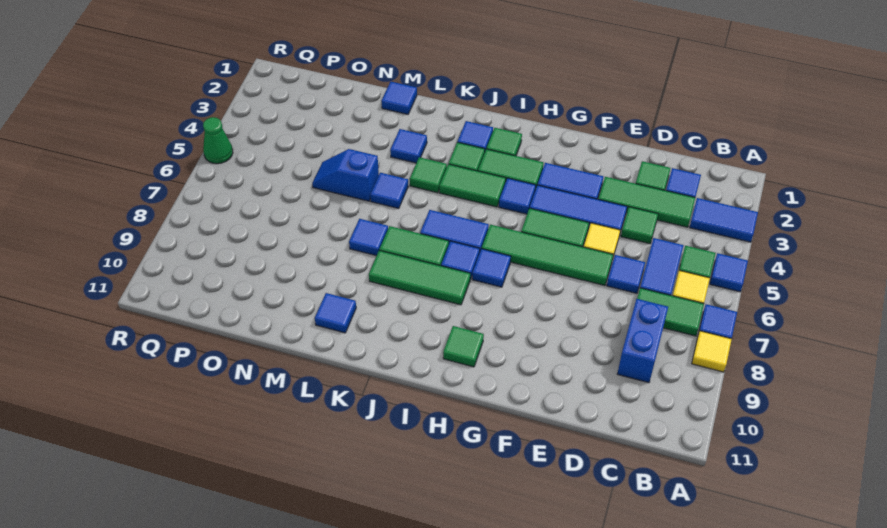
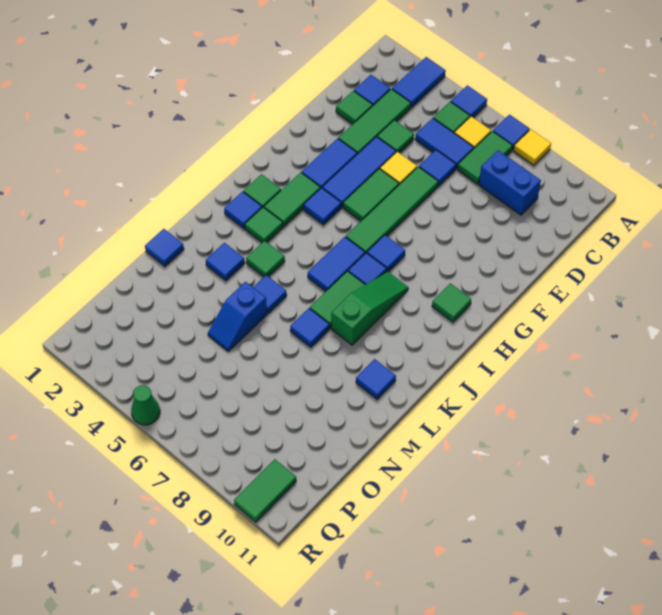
green 1x2 tile [439,164,506,207] -> green 1x2 tile moved to [234,459,296,522]
green 1x3 tile [369,250,470,305] -> green 1x3 slope [331,271,408,345]

